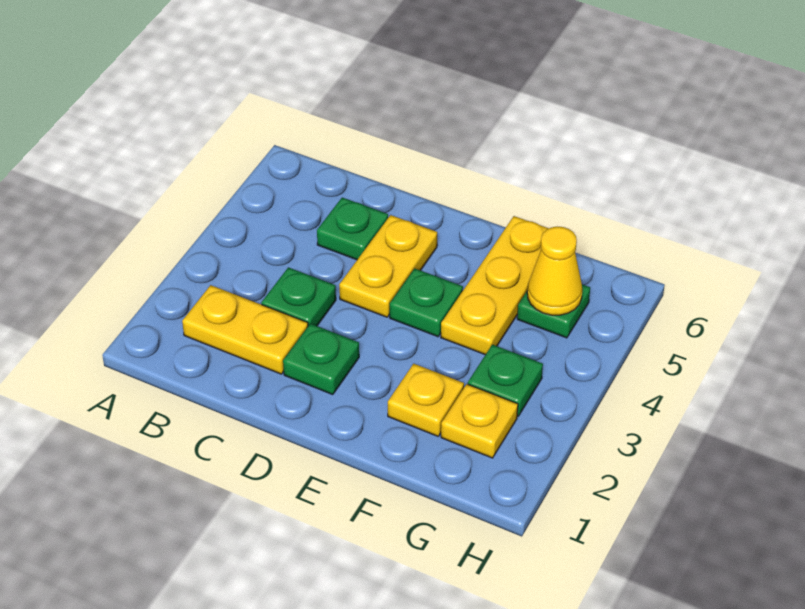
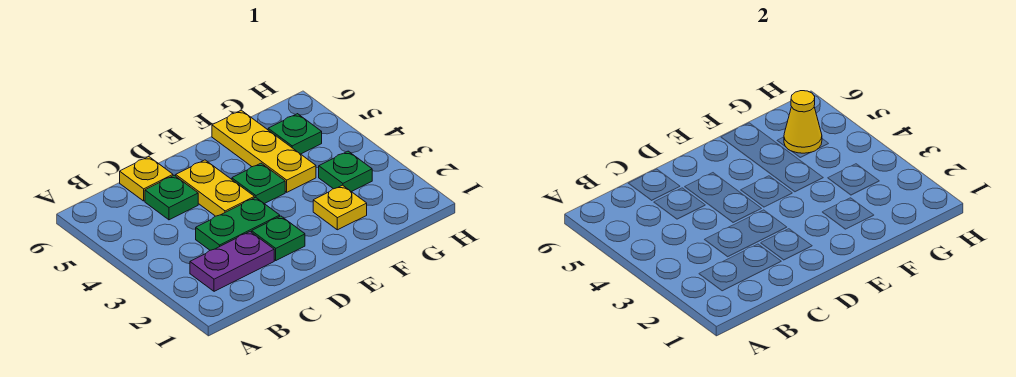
yellow 1x2 plate [182,285,308,374] -> purple 1x2 plate [190,232,274,291]
green 1x1 plate [261,267,336,326] -> green 1x2 plate [196,197,280,250]
yellow 1x1 plate [441,384,518,458] -> yellow 1x1 plate moved to [120,157,173,201]

